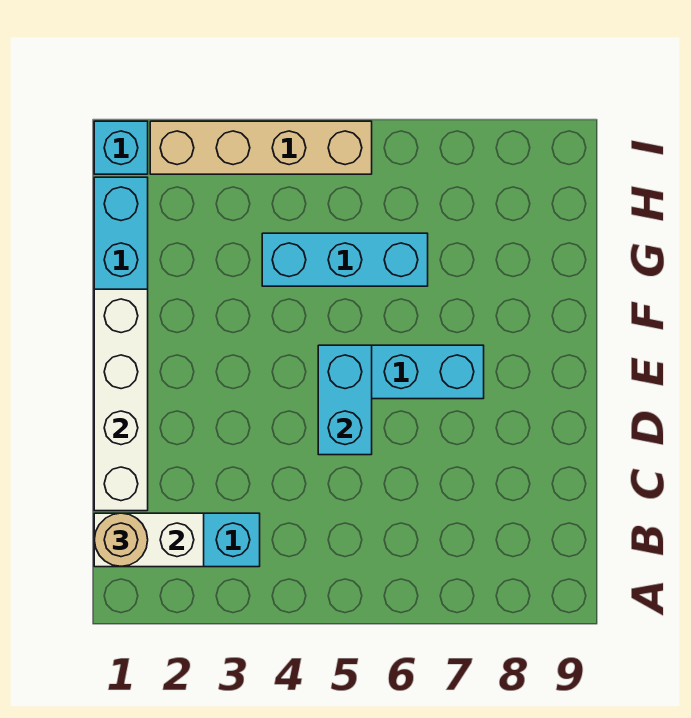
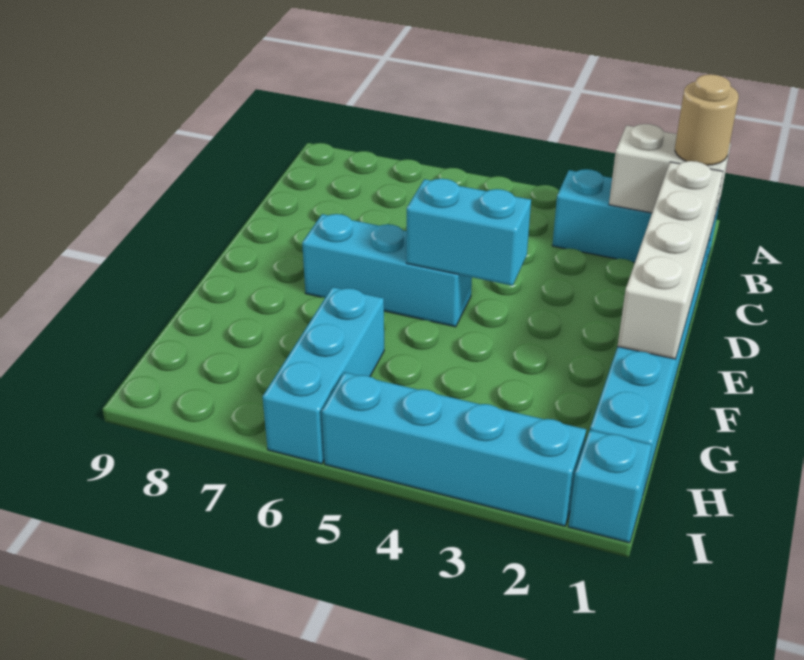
cyan 1x2 brick [318,345,372,455] -> cyan 1x2 brick turned to [406,179,531,286]
cyan 1x3 brick [262,233,428,286] -> cyan 1x3 brick turned to [263,287,384,464]
tan 1x4 brick [150,121,372,174] -> cyan 1x4 brick [322,372,586,526]

